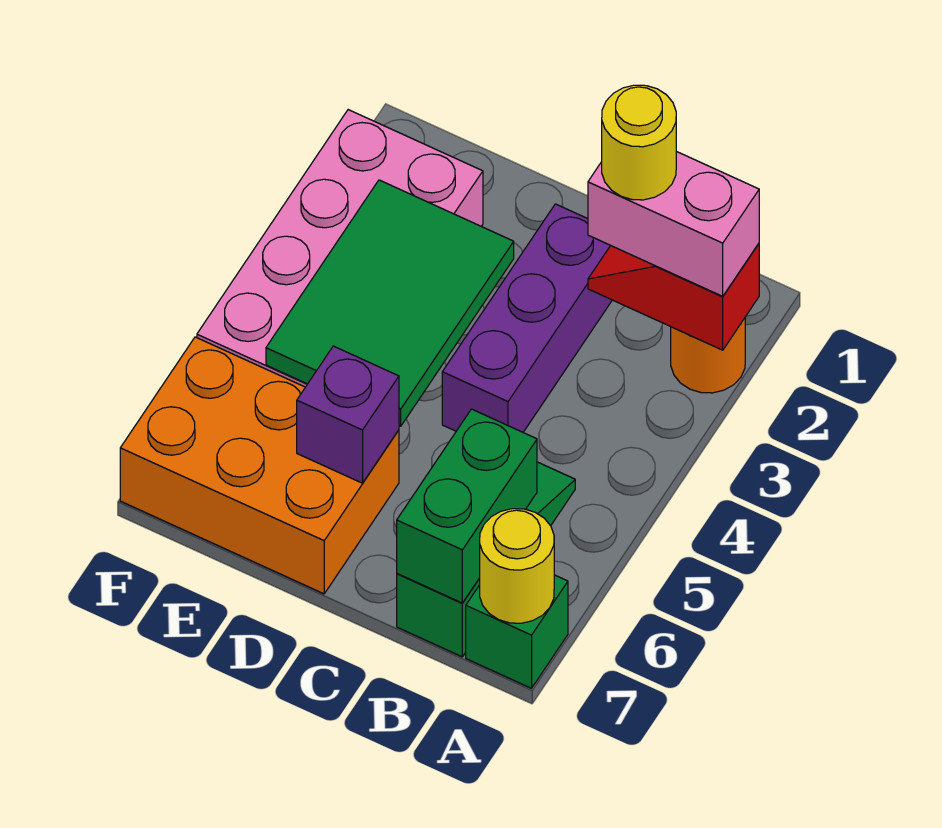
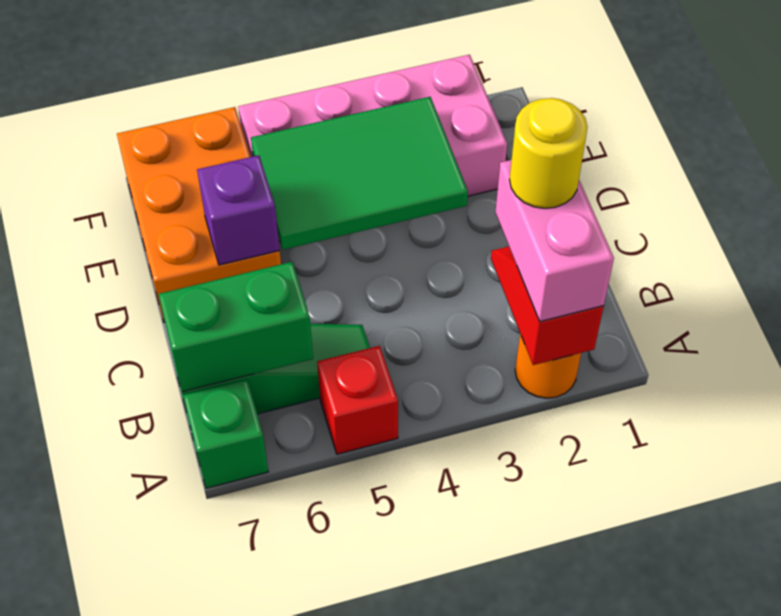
none -> red 1x1 brick [317,346,398,454]
yellow 1x1 round brick [479,509,554,623] -> none
purple 1x3 brick [442,204,612,432] -> none

